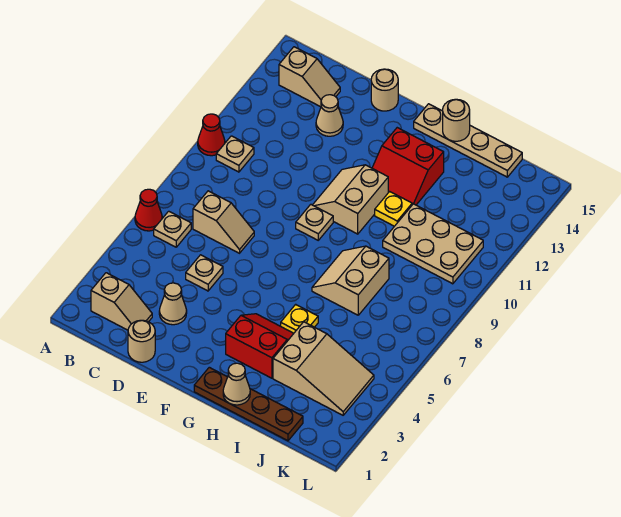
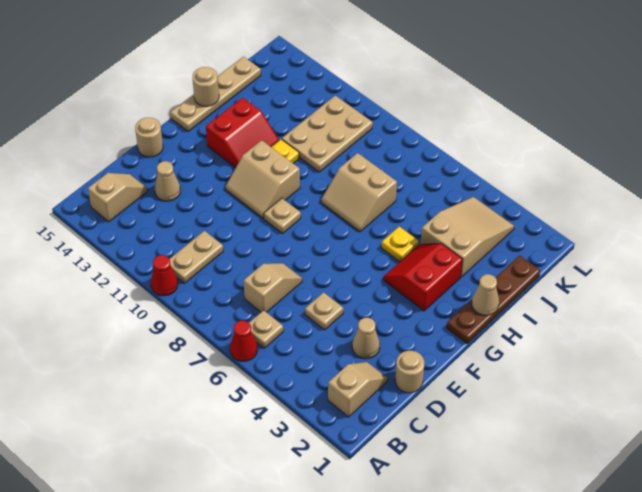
tan 1x1 plate [216,136,254,172] -> tan 1x2 plate [170,231,223,283]

